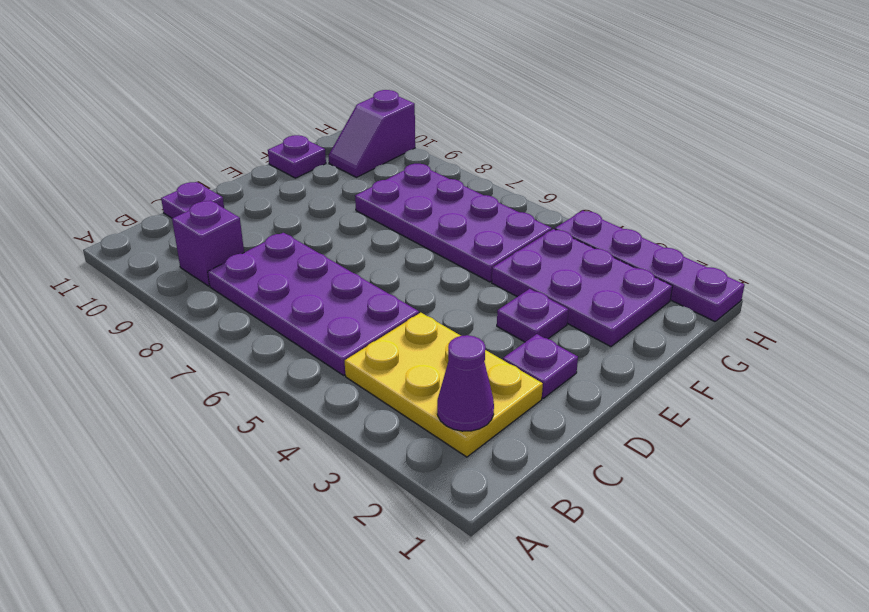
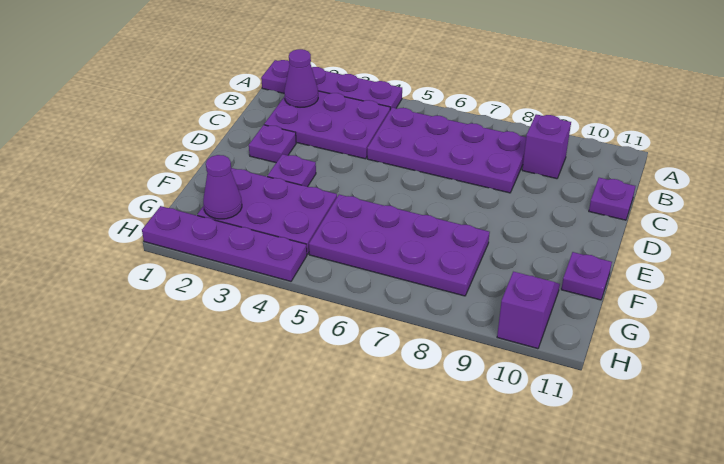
none -> purple 1x4 plate [261,60,402,110]
yellow 2x3 plate [345,313,543,457] -> purple 2x3 plate [264,91,390,159]
none -> purple 1x1 cone [203,155,242,219]

